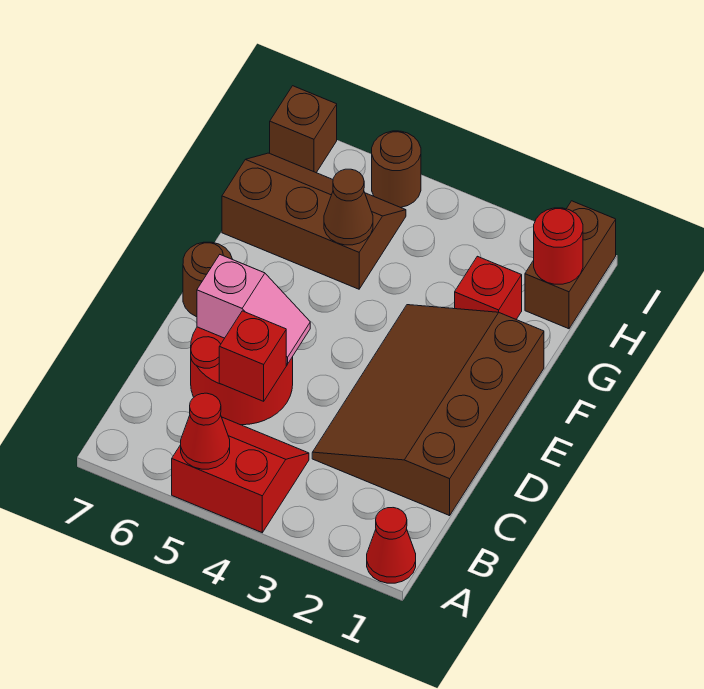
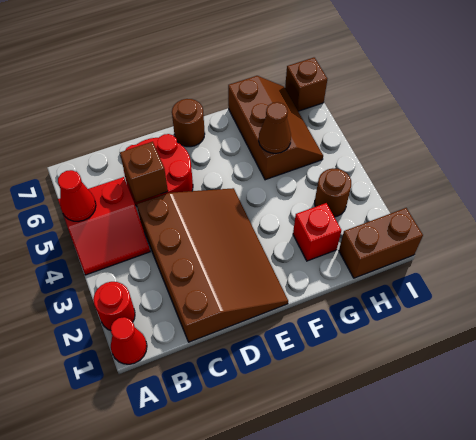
red 2x2 slope [172,417,309,533] -> red 2x2 slope turned to [58,177,150,275]
brown 3x4 slope [312,305,544,516] -> brown 3x4 slope turned to [137,188,288,342]
red 1x1 brick [219,311,286,401] -> brown 1x1 brick [120,142,168,202]
pink 1x2 slope [197,255,310,364] -> none
red 1x1 round brick [534,208,583,284] -> red 1x1 round brick moved to [93,282,135,331]
brown 1x1 round brick [372,131,421,208] -> brown 1x1 round brick moved to [315,168,351,217]

